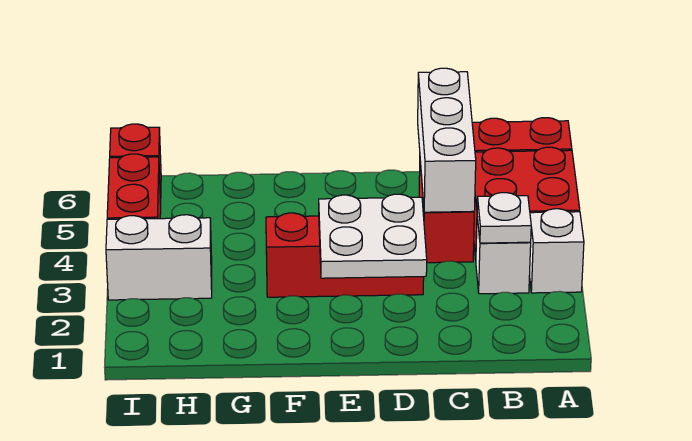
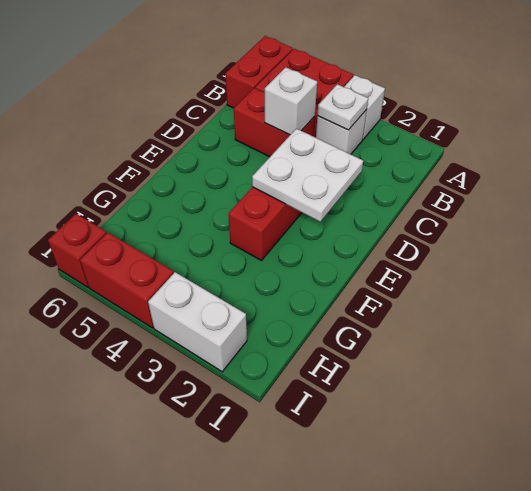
white 1x3 brick [418,68,476,212] -> white 1x1 brick [265,67,317,135]
white 1x2 brick [106,215,212,300] -> white 1x2 brick turned to [148,272,247,372]

